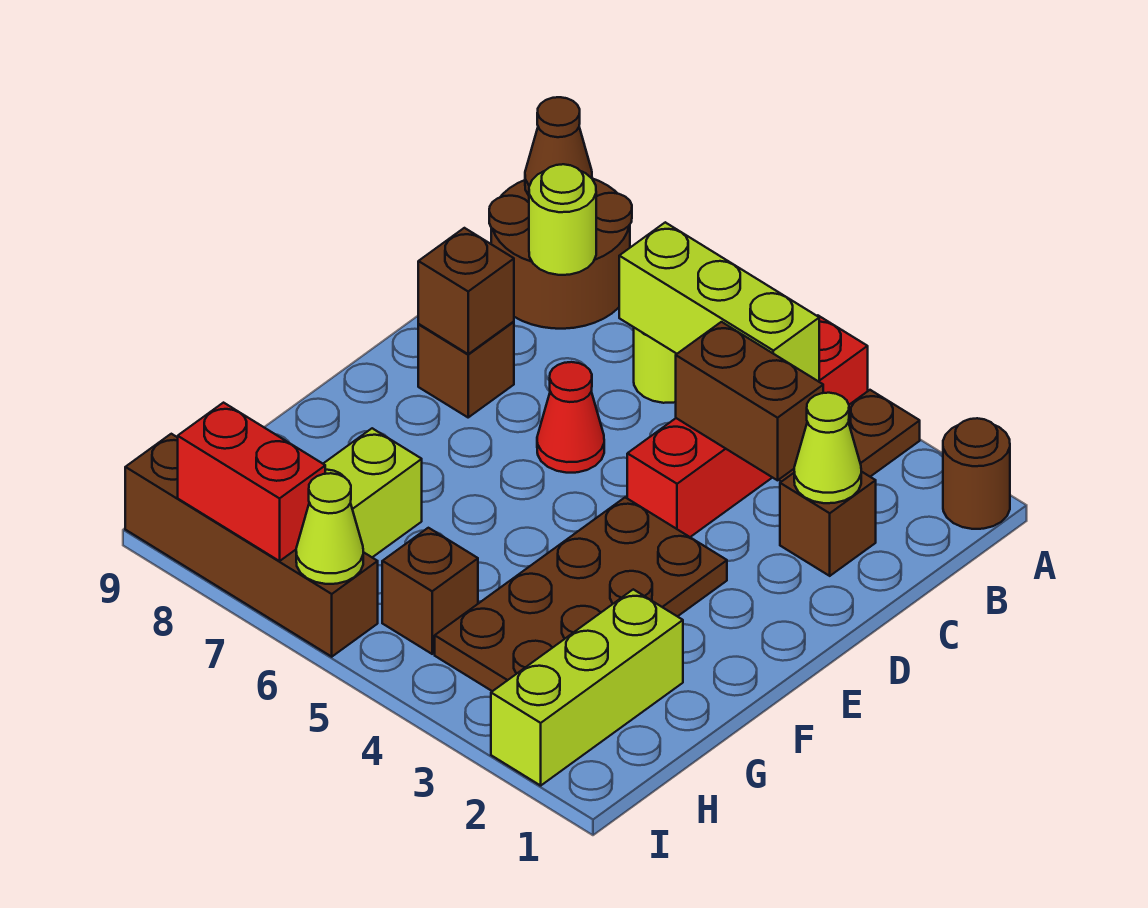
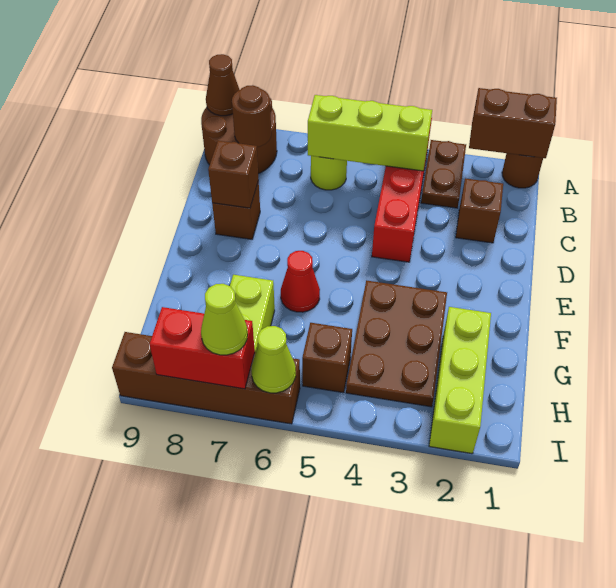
lime 1x1 round brick [529,164,596,275] -> brown 1x1 round brick [232,85,271,147]
lime 1x1 cone [794,393,861,503] -> lime 1x1 cone moved to [201,284,248,355]
brown 1x2 brick [676,322,823,480] -> brown 1x2 brick moved to [469,88,557,158]
red 1x1 cone [537,362,604,473] -> red 1x1 cone moved to [281,251,320,312]
brown 2x4 plate [435,497,727,691] -> brown 2x3 plate [346,280,447,407]

